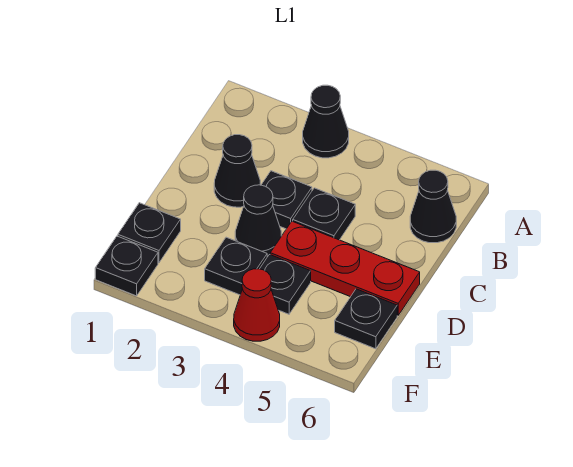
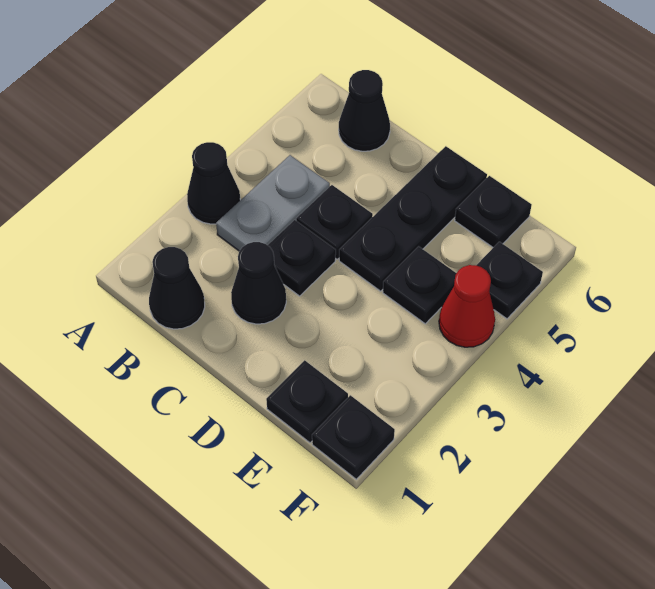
none -> grey 1x2 plate [216,155,330,251]
black 1x1 cone [235,185,281,256] -> black 1x1 cone moved to [149,247,205,329]
red 1x3 plate [270,221,420,315] -> black 1x3 plate [339,146,487,291]
black 1x1 plate [205,237,267,295] -> black 1x1 plate moved to [476,242,543,319]

